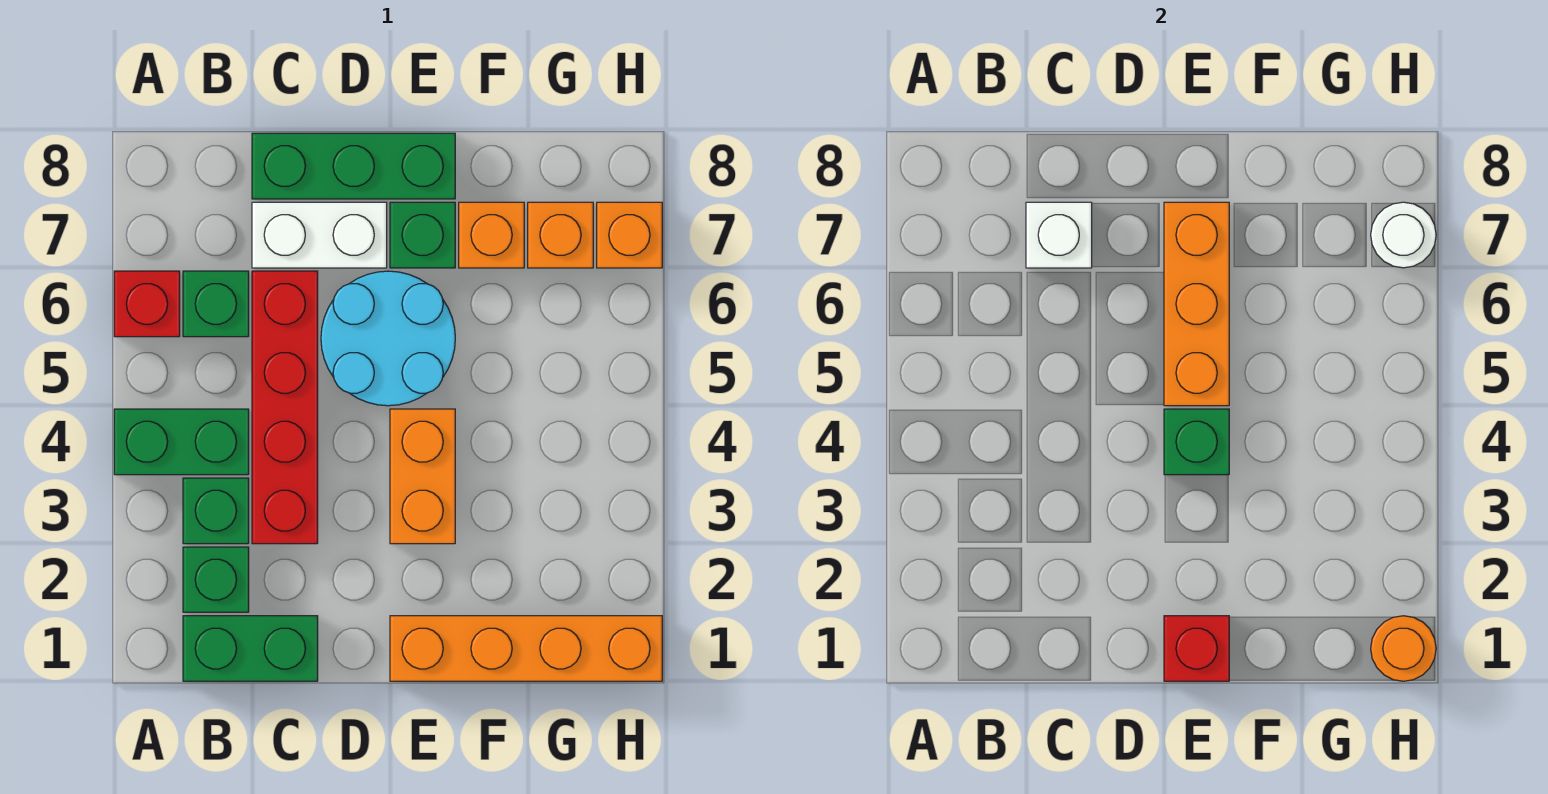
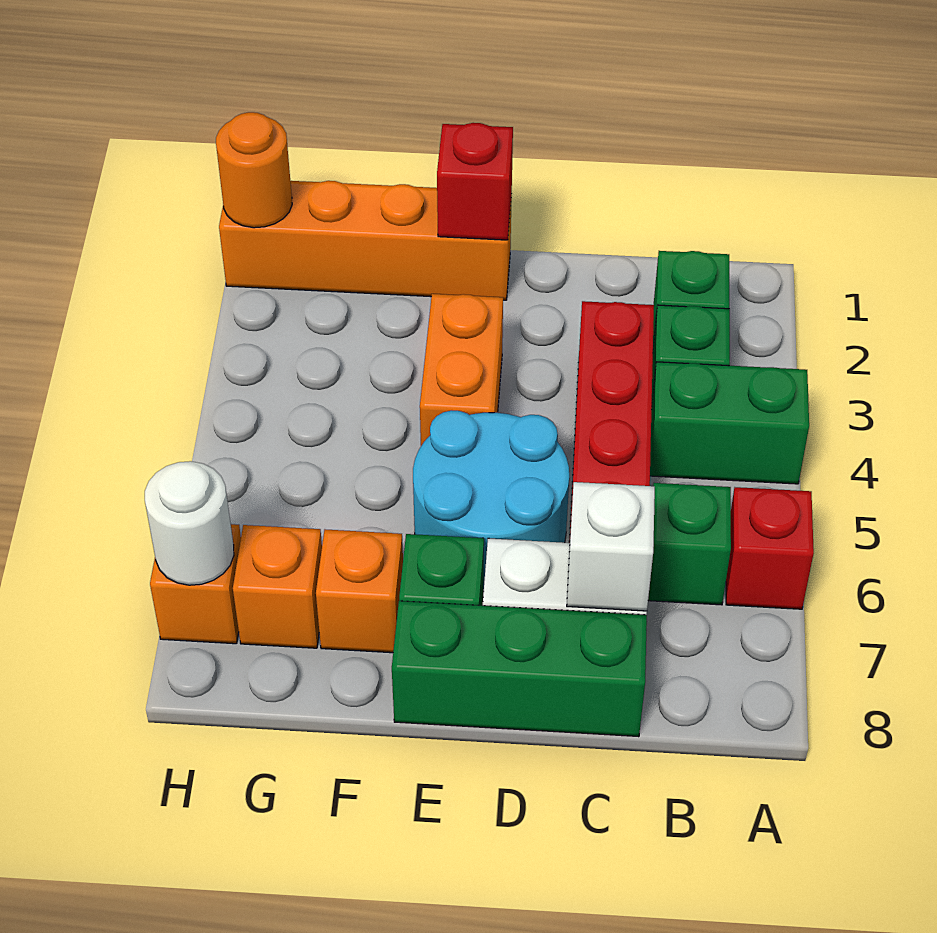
green 1x2 brick [183,616,318,681] -> none
green 1x1 brick [1164,409,1229,475] -> none
orange 1x3 brick [1164,202,1229,406] -> none

